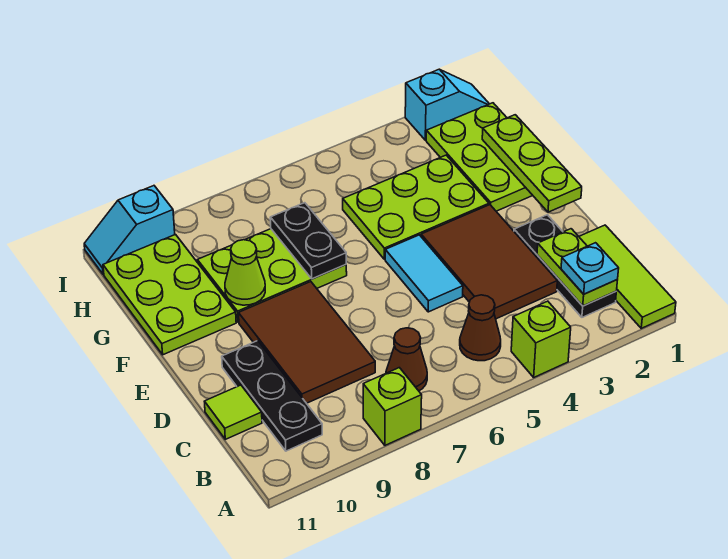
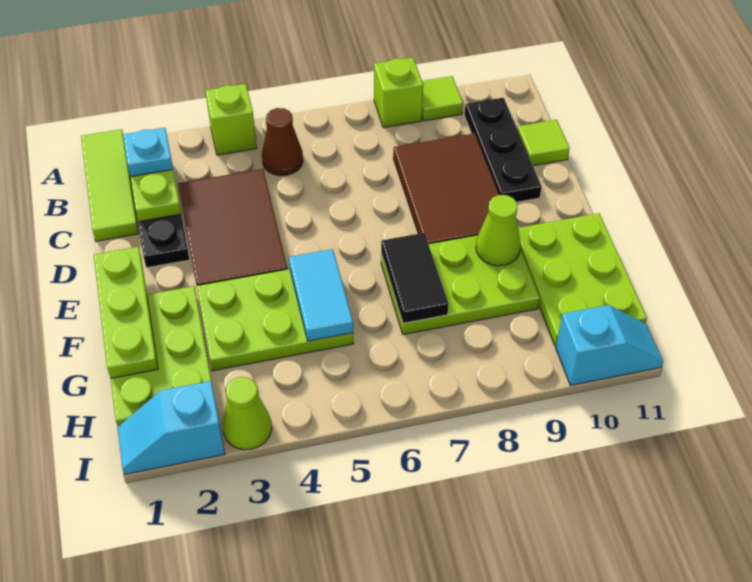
none -> lime 1x1 tile [422,76,463,121]
brown 1x1 cone [386,328,427,391] -> none
cyan 1x2 tile [385,235,463,312] -> cyan 1x2 tile moved to [289,249,353,341]
black 1x2 plate [270,203,346,279] -> black 1x2 tile [381,233,448,323]
none -> lime 1x1 cone [223,377,272,450]

